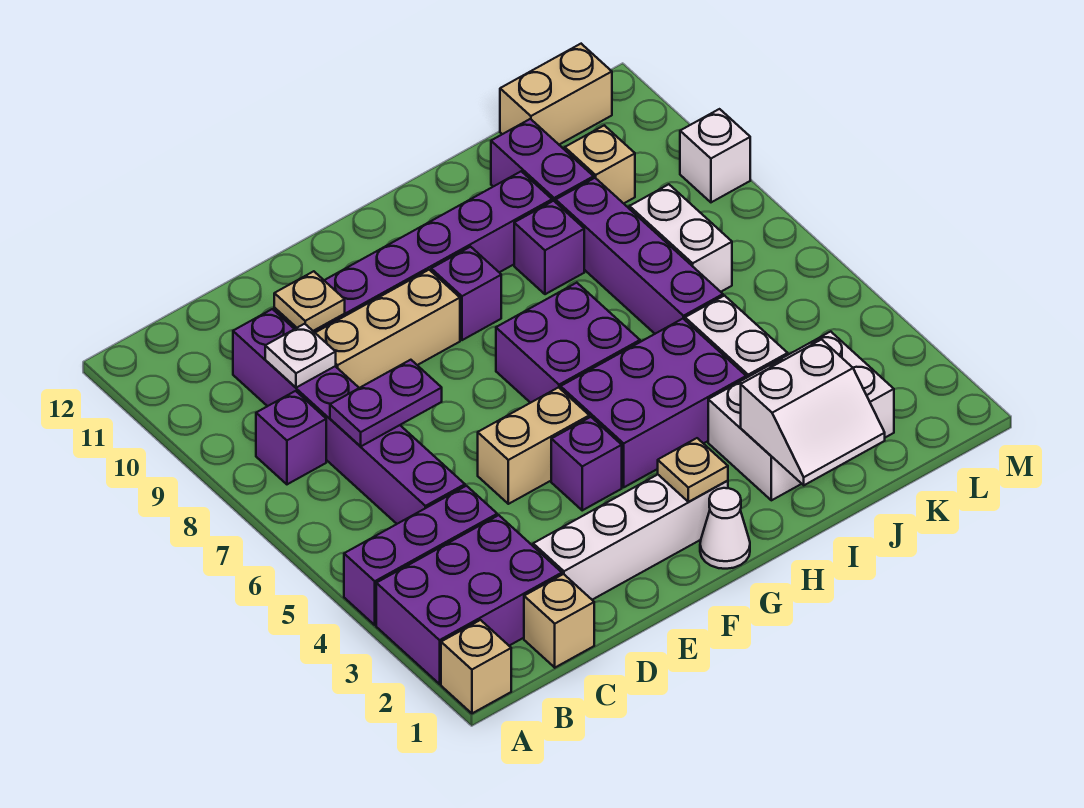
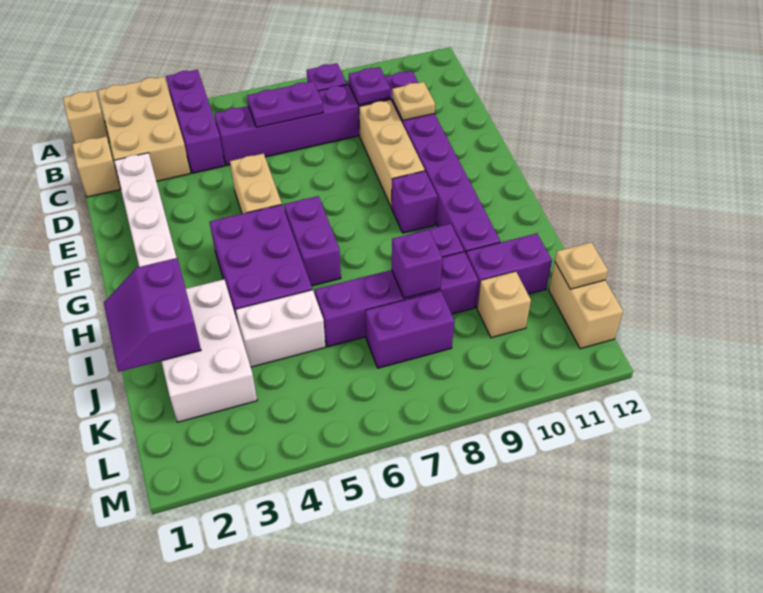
purple 2x3 brick [376,515,562,684] -> tan 2x3 brick [98,77,190,181]
purple 1x2 plate [330,360,442,446] -> purple 1x2 plate turned to [247,81,323,127]
white 1x1 plate [265,324,336,388] -> purple 1x1 plate [349,67,390,105]
purple 1x1 brick [551,417,622,510] -> purple 1x1 brick moved to [392,230,443,298]
white 1x1 cone [700,488,750,569] -> none
tan 1x1 plate [658,438,728,502] -> tan 1x1 plate moved to [555,242,608,289]
purple 2x2 brick [496,283,640,403] -> purple 1x2 brick [284,196,341,286]
white 2x2 slope [741,340,885,485] -> purple 2x2 slope [104,258,201,372]
white 1x2 brick [629,184,732,292] -> purple 1x2 brick [366,291,454,368]
white 1x1 brick [680,109,750,202] -> none

